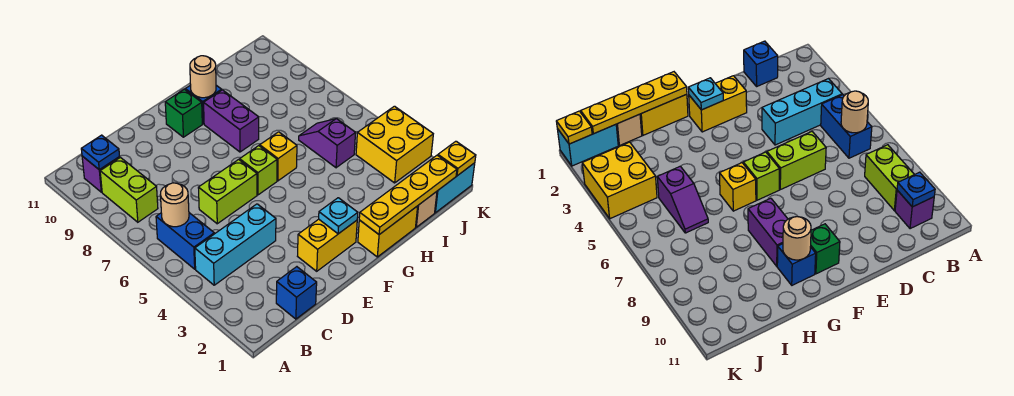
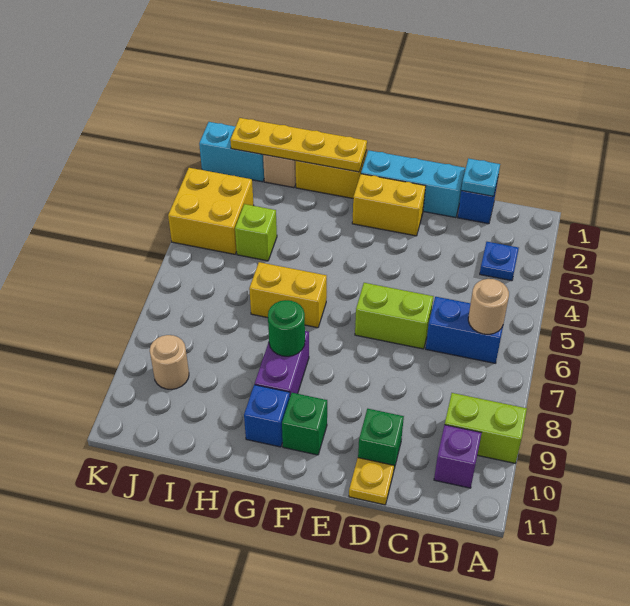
cyan 1x3 brick [195,204,276,285] -> cyan 1x3 brick moved to [361,150,465,218]
blue 1x2 brick [156,213,214,269] -> blue 1x2 brick turned to [426,297,503,363]
lime 1x2 brick [100,158,158,222] -> lime 1x2 brick turned to [445,393,527,463]
blue 1x1 plate [81,135,119,170] -> blue 1x1 plate moved to [480,242,519,281]
none -> green 1x1 brick [358,409,404,469]
cyan 1x1 plate [319,198,358,234] -> cyan 1x1 plate moved to [461,158,500,196]
lime 1x1 brick [240,146,277,195] -> lime 1x1 brick moved to [235,204,277,261]
yellow 1x1 brick [260,132,297,181] -> yellow 1x2 brick [249,262,327,328]
none -> green 1x1 round brick [268,300,305,356]
tan 1x1 round brick [190,56,216,98] -> tan 1x1 round brick moved to [150,335,189,389]
purple 1x2 slope [299,119,356,168] -> none
yellow 1x1 plate [438,141,476,176] -> yellow 1x1 plate moved to [349,458,394,505]

